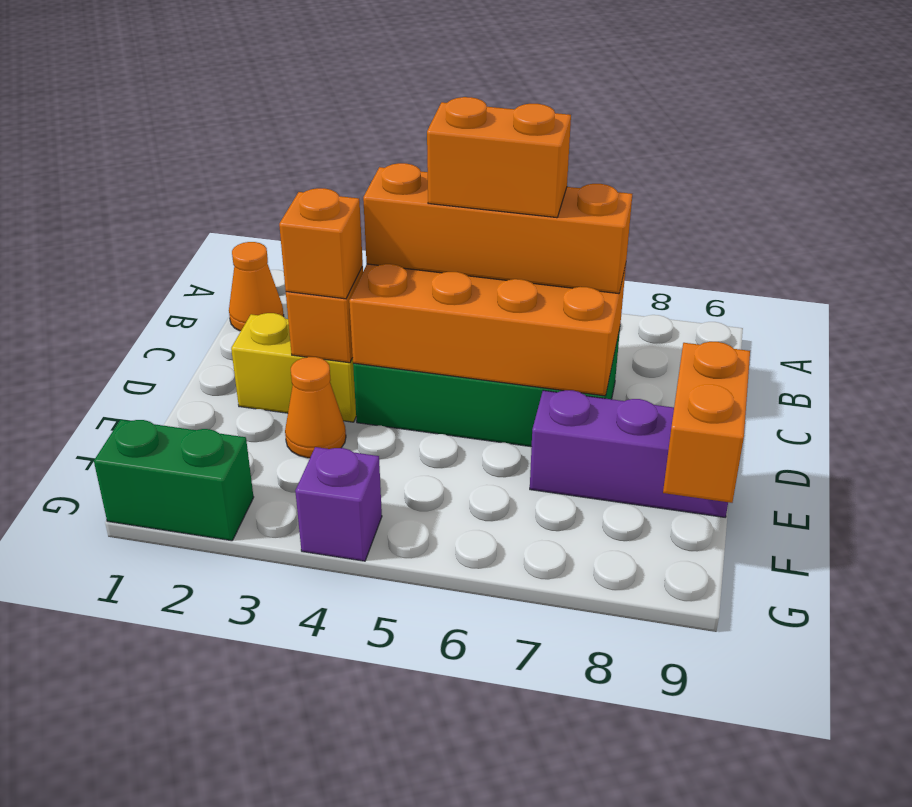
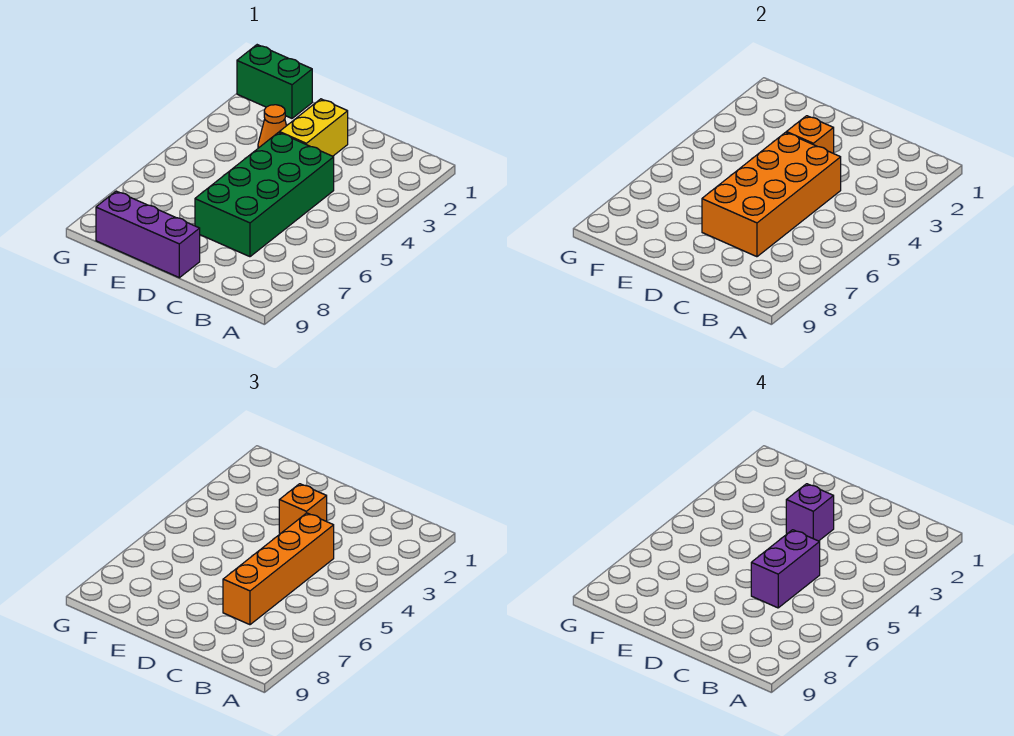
orange 1x1 cone [229,242,284,331] -> none
orange 1x2 brick [427,97,571,218] -> purple 1x2 brick [751,530,820,608]
purple 1x3 brick [530,390,728,517] -> purple 1x3 brick turned to [96,191,200,278]
orange 1x2 brick [663,342,750,503] -> none
green 1x2 brick [94,420,254,541] -> green 1x2 brick turned to [237,45,312,118]
purple 1x1 brick [295,447,382,561] -> purple 1x1 brick moved to [786,484,834,541]

